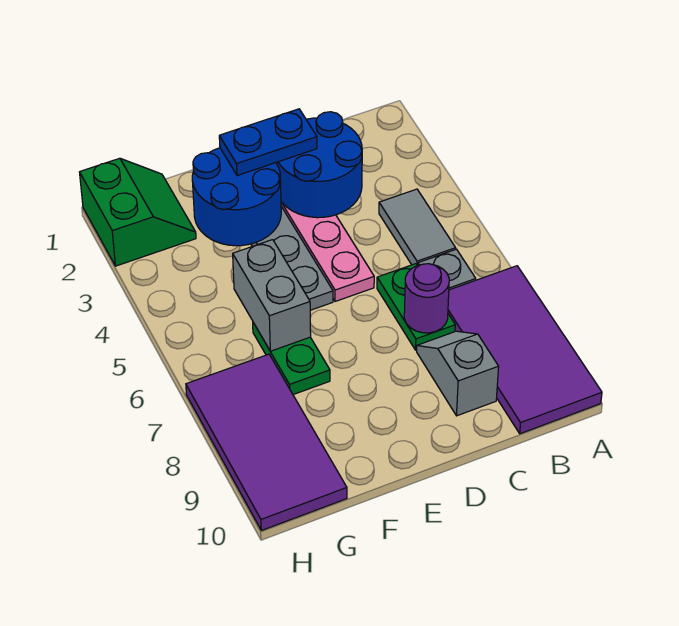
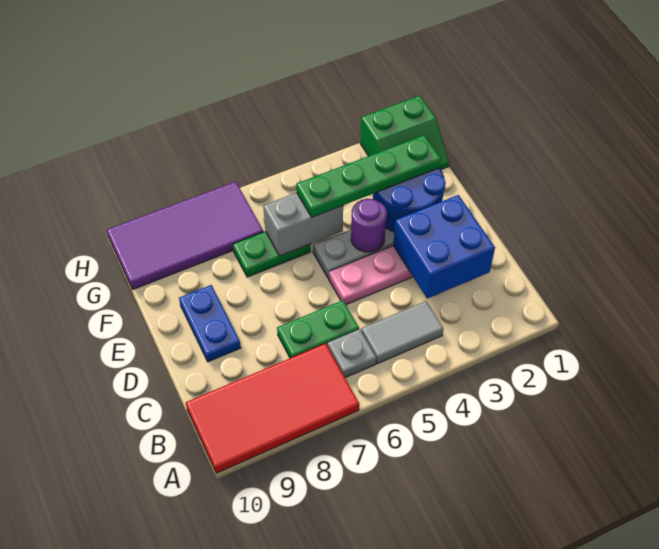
purple 2x4 tile [448,266,602,434] -> red 2x4 tile [186,343,359,473]
blue 2x2 round brick [276,112,362,218] -> blue 2x2 brick [393,195,495,298]
purple 1x1 round brick [404,264,449,333] -> purple 1x1 round brick moved to [351,199,387,252]
grey 1x2 slope [417,331,499,416] -> none
blue 1x2 plate [219,109,317,176] -> blue 1x2 plate moved to [179,285,241,362]
none -> green 1x4 plate [296,135,441,217]

